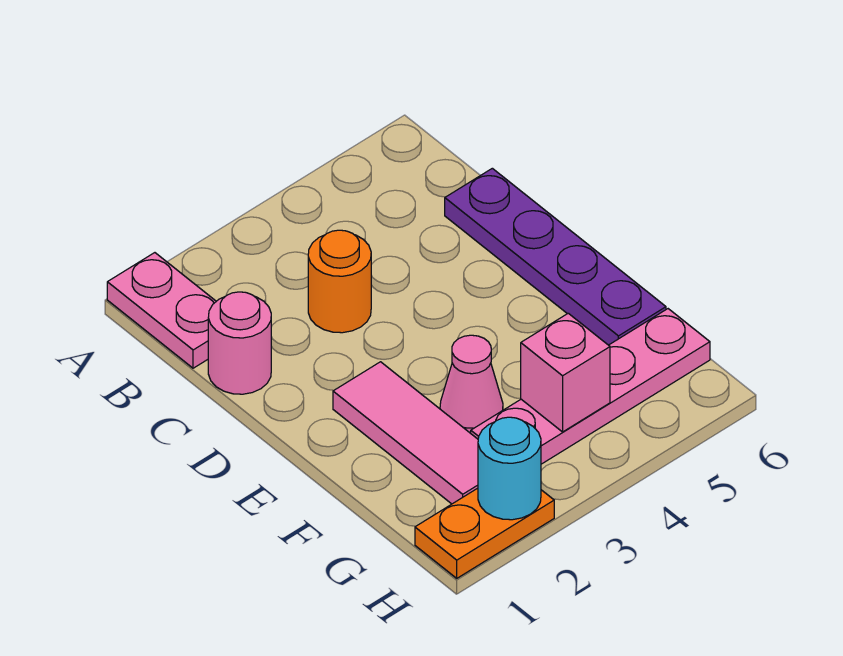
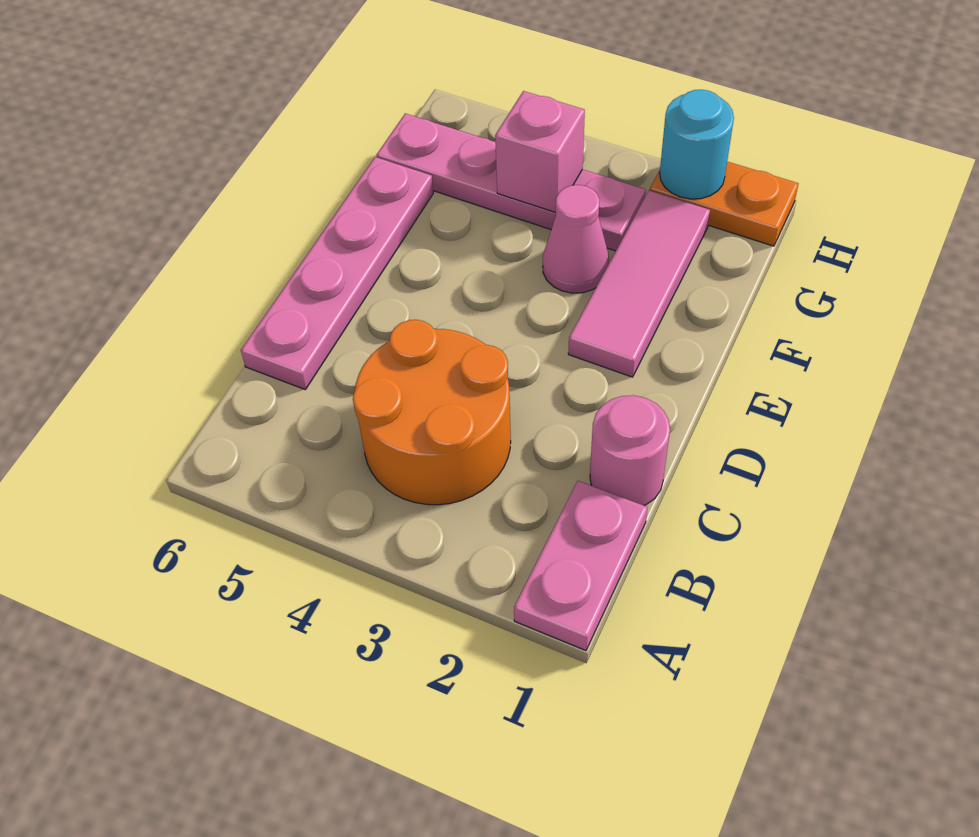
orange 1x1 round brick [308,230,371,333] -> orange 2x2 round brick [353,320,511,505]
purple 1x4 plate [445,168,666,345] -> pink 1x4 plate [241,157,433,389]

